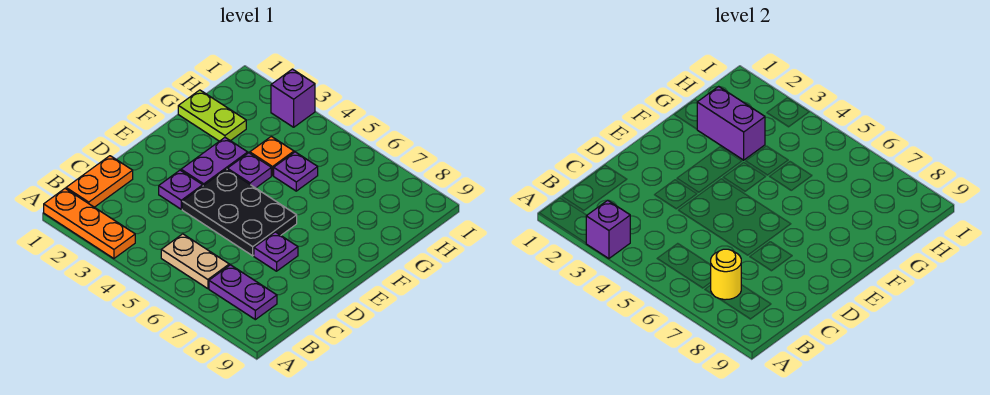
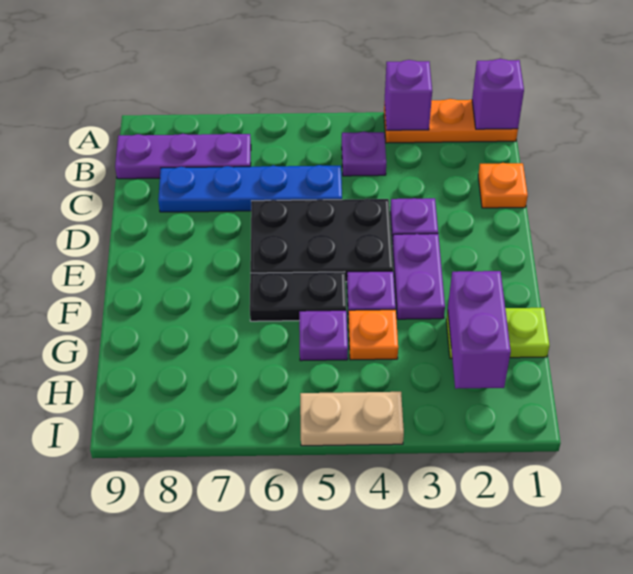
orange 1x2 plate [66,156,133,207] -> orange 1x1 plate [478,163,528,208]
tan 1x2 plate [161,234,229,289] -> tan 1x2 plate moved to [300,392,404,446]
purple 1x2 plate [209,265,277,320] -> purple 1x3 plate [115,133,251,179]
yellow 1x1 round brick [710,249,741,300] -> none
none -> blue 1x4 plate [158,165,342,212]
purple 1x1 plate [254,232,298,271] -> purple 1x1 plate moved to [342,132,386,176]
none -> black 1x2 plate [250,272,346,321]
purple 1x2 brick [697,86,765,160] -> purple 1x2 brick turned to [448,271,511,389]
purple 1x1 brick [271,69,315,127] -> purple 1x1 brick moved to [472,59,524,129]

